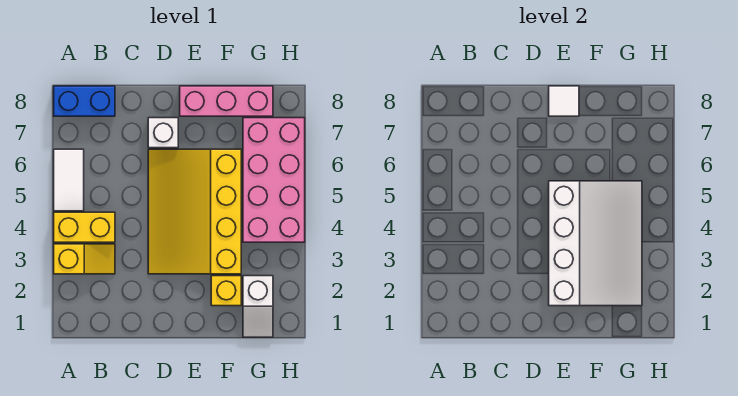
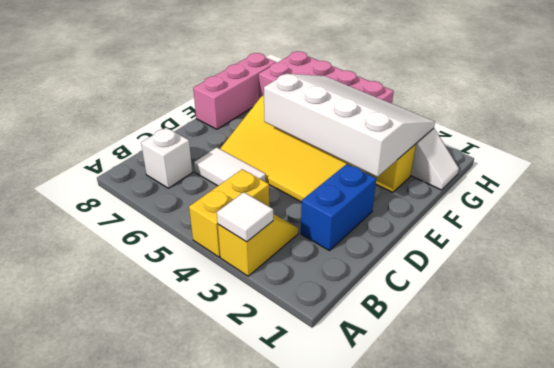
white 1x2 tile [54,149,84,211] -> white 1x2 tile moved to [194,147,266,186]
blue 1x2 brick [54,86,115,116] -> blue 1x2 brick moved to [301,164,376,251]
white 1x1 brick [148,118,178,148] -> white 1x1 brick moved to [141,128,192,188]
white 1x1 tile [549,86,579,116] -> white 1x1 tile moved to [217,192,273,242]

